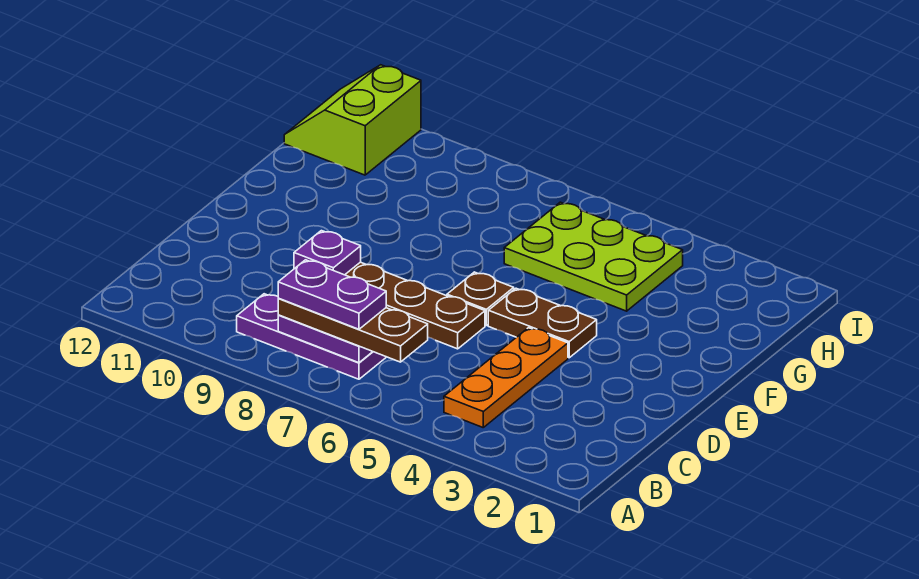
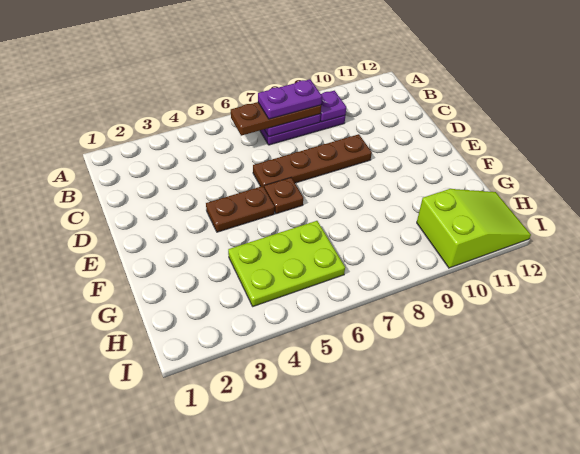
orange 1x3 plate [444,328,568,427] -> none
purple 1x1 plate [294,231,361,275] -> purple 1x1 plate moved to [320,91,346,122]
lime 2x2 slope [284,65,421,175] -> lime 2x3 slope [417,189,531,268]

